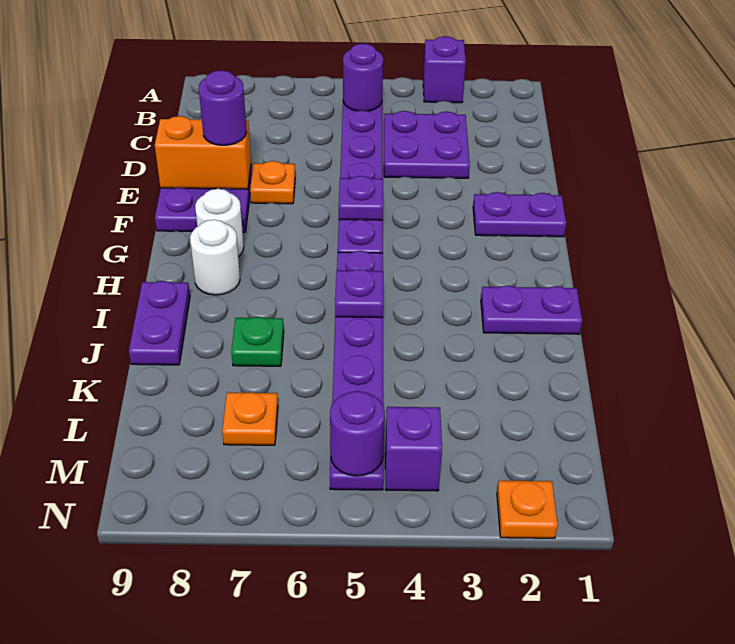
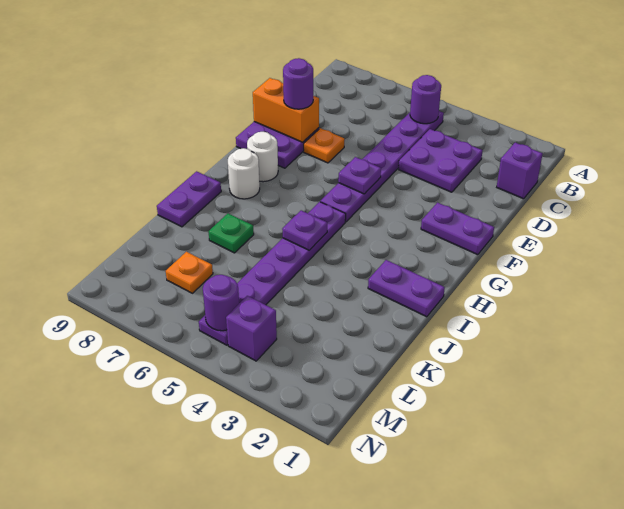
purple 1x1 brick [423,36,466,103] -> purple 1x1 brick moved to [497,143,543,199]
orange 1x1 plate [497,480,558,538] -> none

